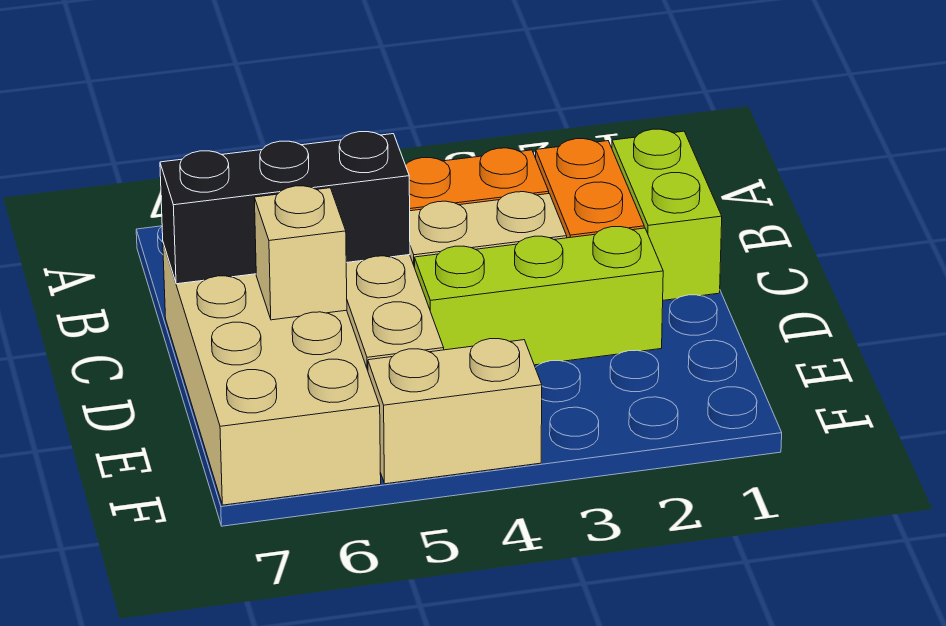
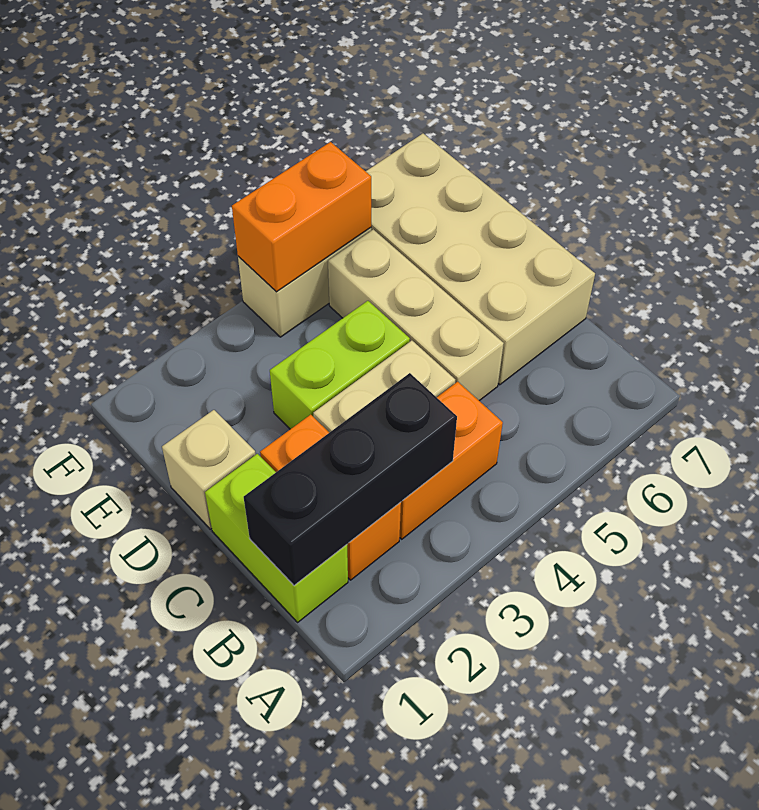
black 1x3 brick [160,132,410,284] -> black 1x3 brick moved to [244,373,457,585]
lime 1x3 brick [415,227,663,365] -> lime 1x2 brick [270,301,410,429]
tan 1x1 brick [254,186,347,320] -> tan 1x1 brick moved to [162,410,256,529]
none -> orange 1x2 brick [232,142,371,292]

